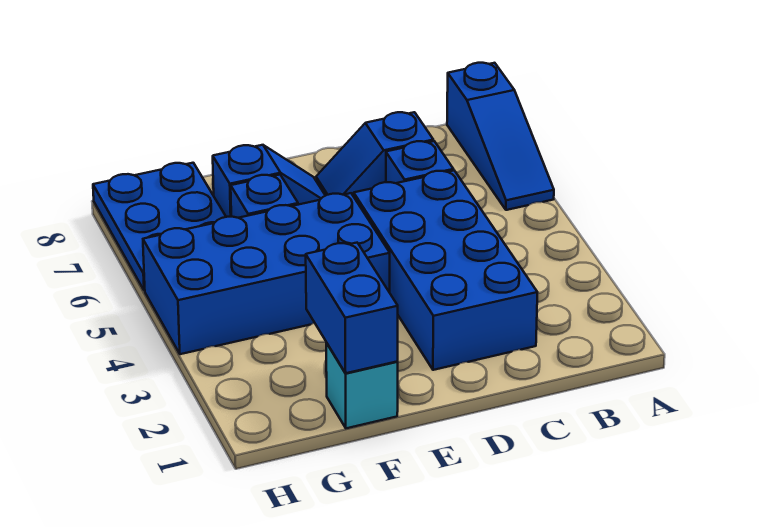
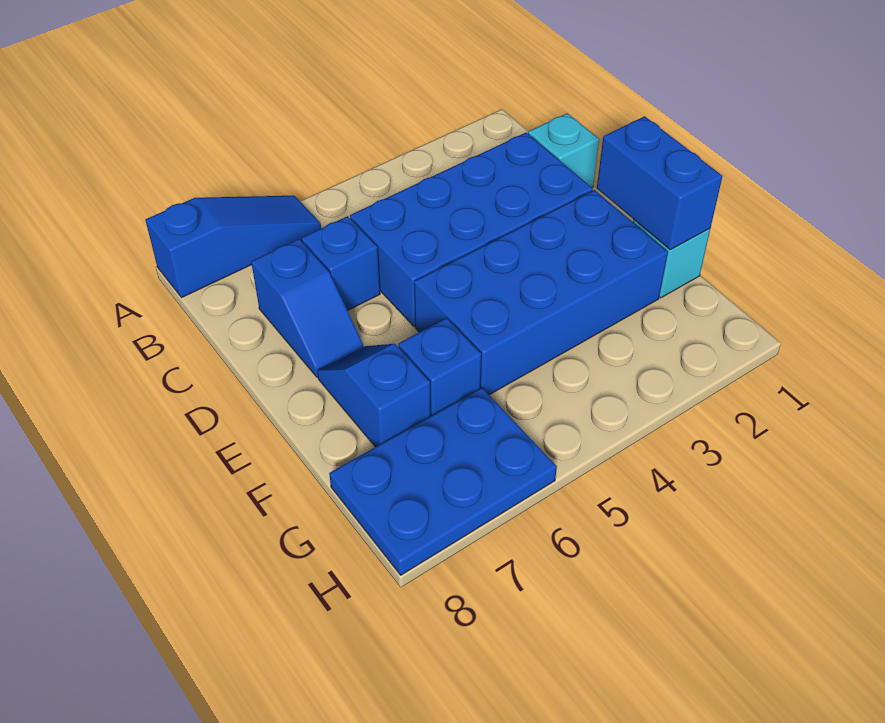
none -> cyan 1x1 brick [528,113,599,187]
blue 2x4 brick [143,193,390,354] -> blue 2x4 brick turned to [414,190,668,395]
blue 1x2 brick [306,243,398,373] -> blue 1x2 brick turned to [597,116,722,250]

